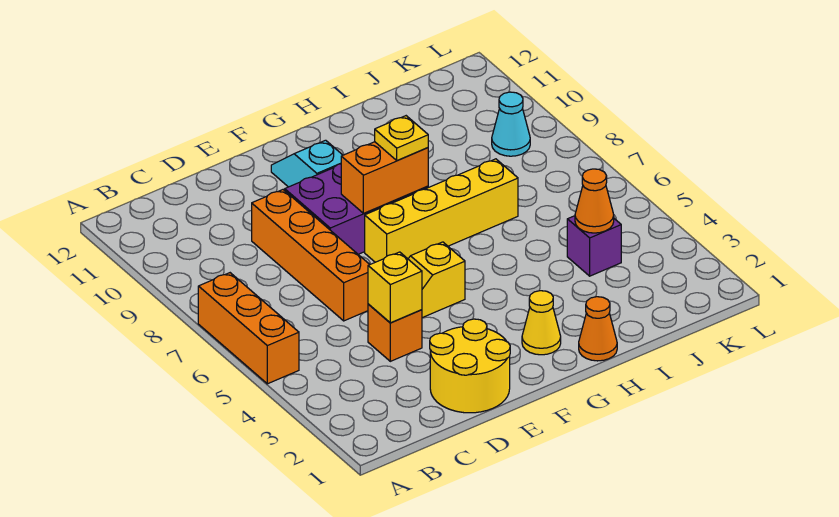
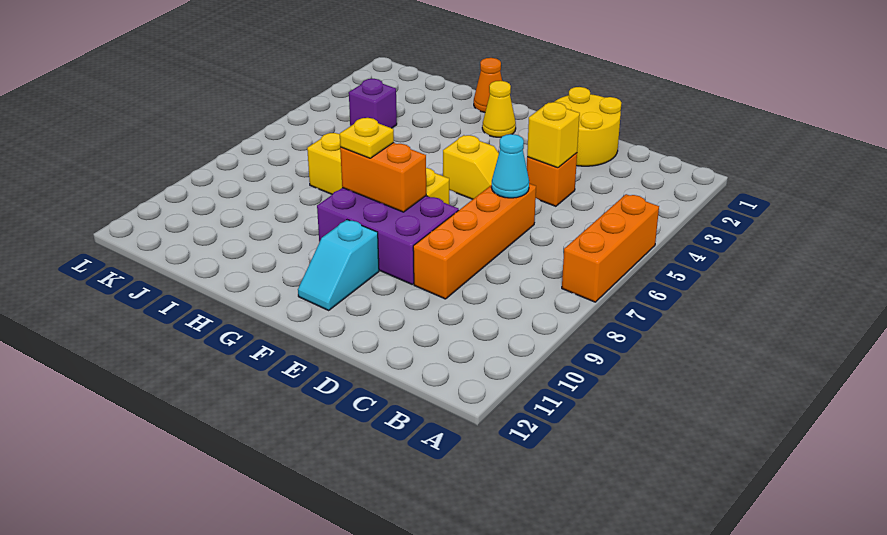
orange 1x1 cone [575,169,614,233] -> none
cyan 1x1 cone [492,92,530,156] -> cyan 1x1 cone moved to [491,134,529,198]

